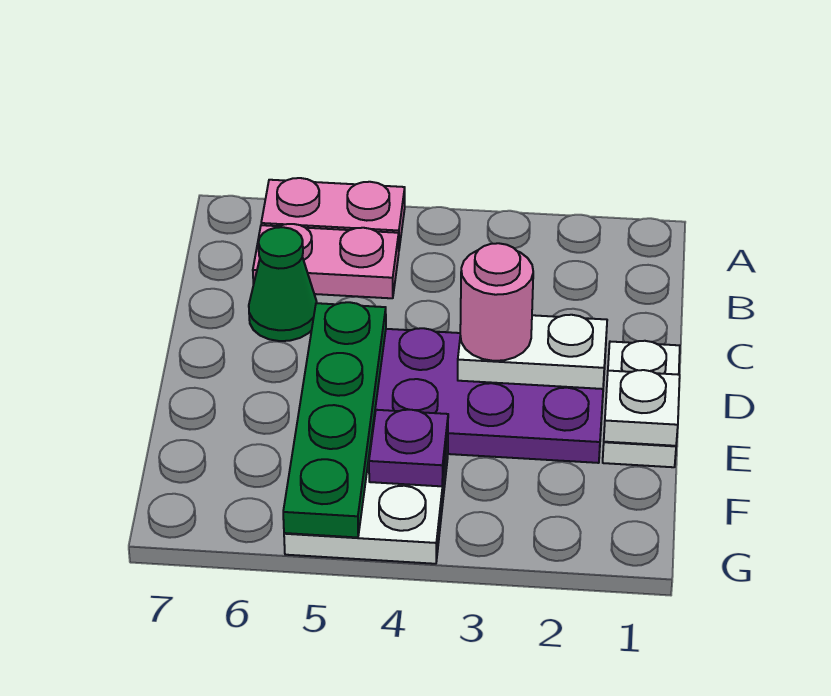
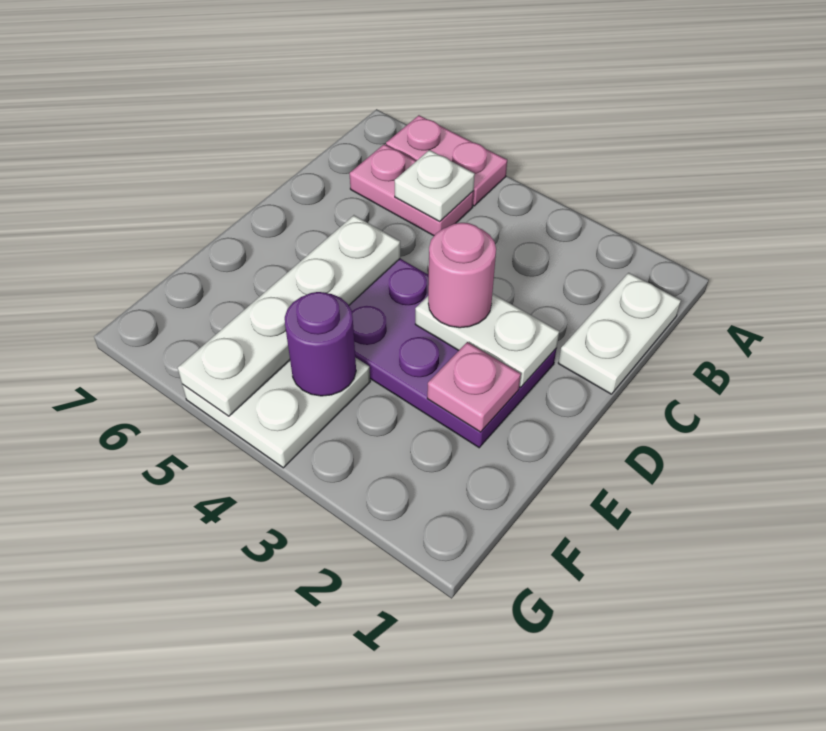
green 1x1 cone [249,227,317,341] -> none
white 1x2 plate [603,341,680,467] -> white 1x2 plate moved to [558,273,681,394]
green 1x4 plate [283,302,386,538] -> white 1x4 plate [178,215,400,416]
white 1x1 plate [604,370,680,446] -> white 1x1 plate moved to [395,150,475,221]
none -> pink 1x1 plate [427,342,521,432]
purple 1x1 plate [369,410,448,486] -> purple 1x1 round brick [285,292,356,396]

